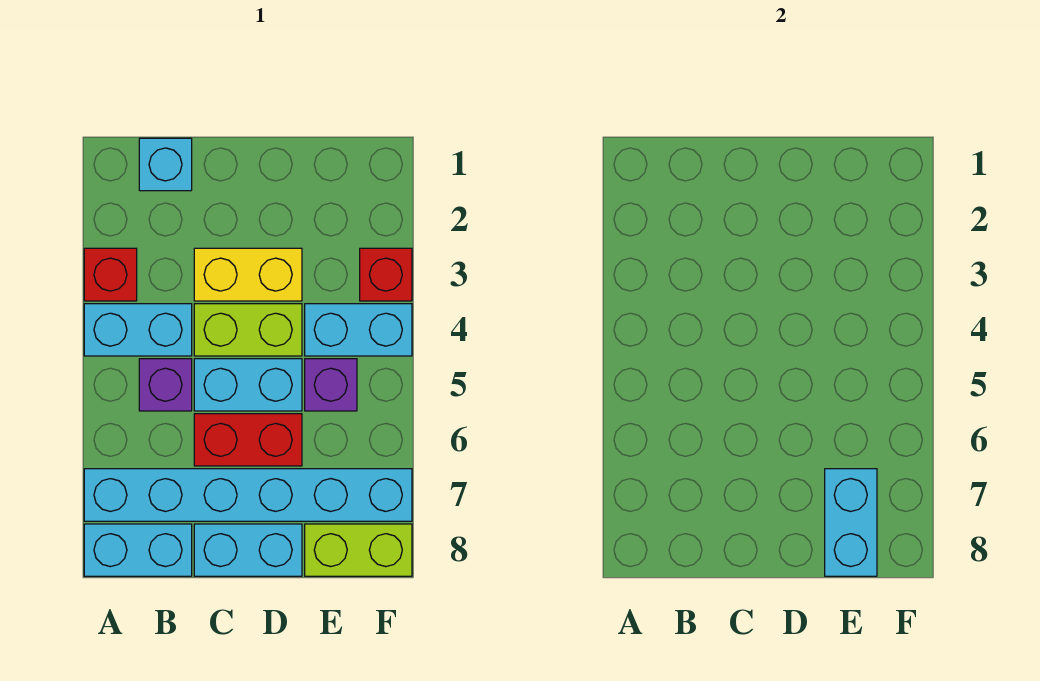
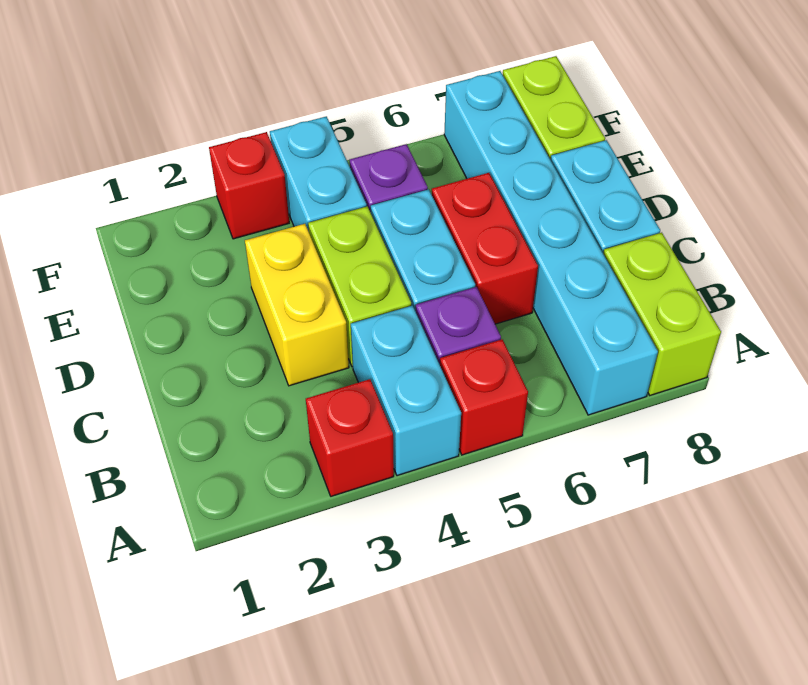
none -> red 1x1 brick [440,339,528,455]
cyan 1x2 brick [84,524,192,576] -> lime 1x2 brick [603,233,721,395]
cyan 1x1 brick [139,138,192,191] -> none
cyan 1x2 brick [825,469,877,576] -> none

